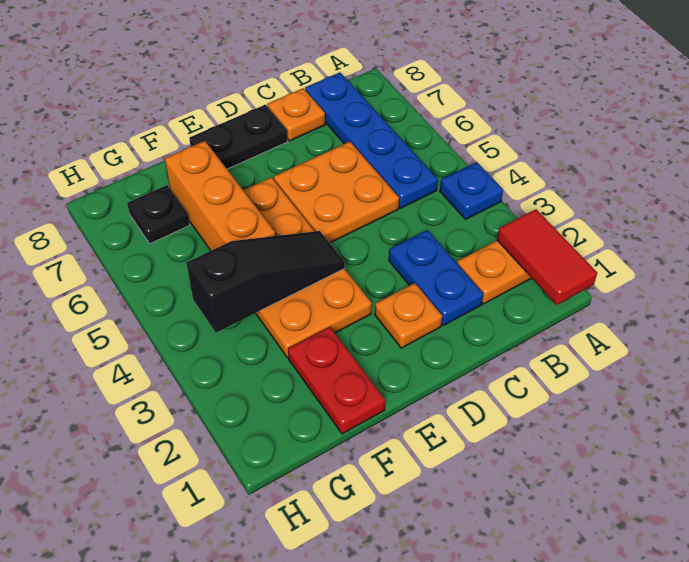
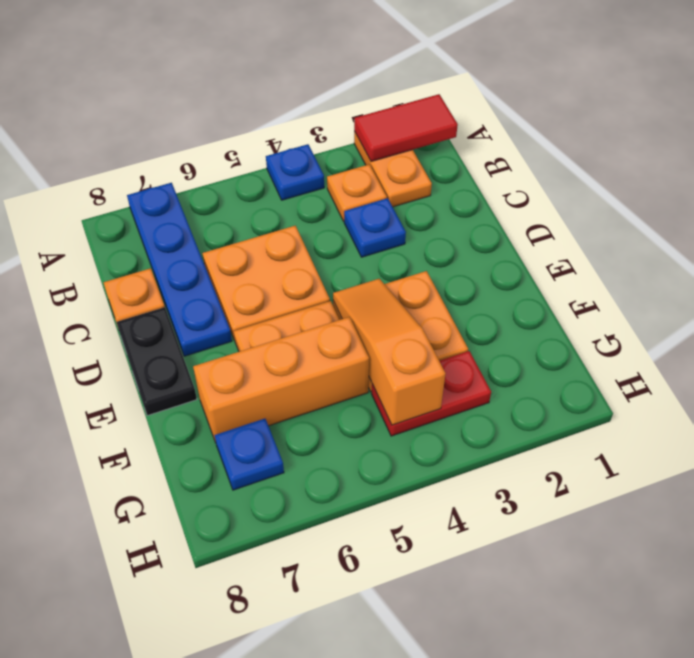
blue 1x4 plate [305,72,438,208] -> blue 1x4 plate turned to [127,183,232,356]
blue 1x2 plate [389,230,483,326] -> blue 1x1 plate [344,198,406,257]
orange 1x1 plate [375,283,442,348] -> orange 1x1 plate moved to [327,164,387,221]
black 1x3 slope [186,231,345,333] -> orange 1x3 slope [333,279,446,425]
red 1x2 plate [288,327,385,434] -> red 1x2 plate moved to [372,351,491,436]
black 1x1 plate [127,185,190,244] -> blue 1x1 plate [215,419,284,490]

